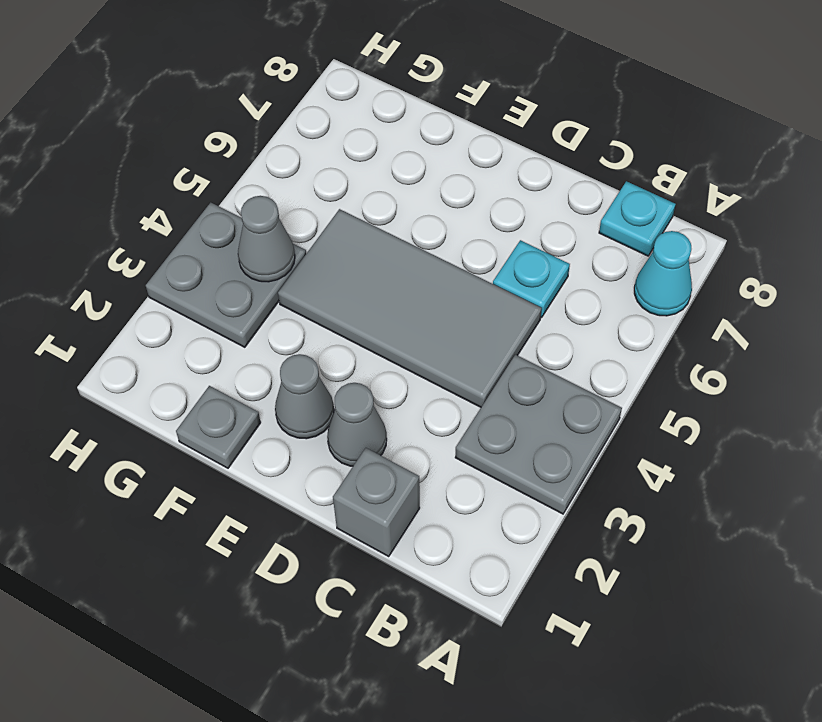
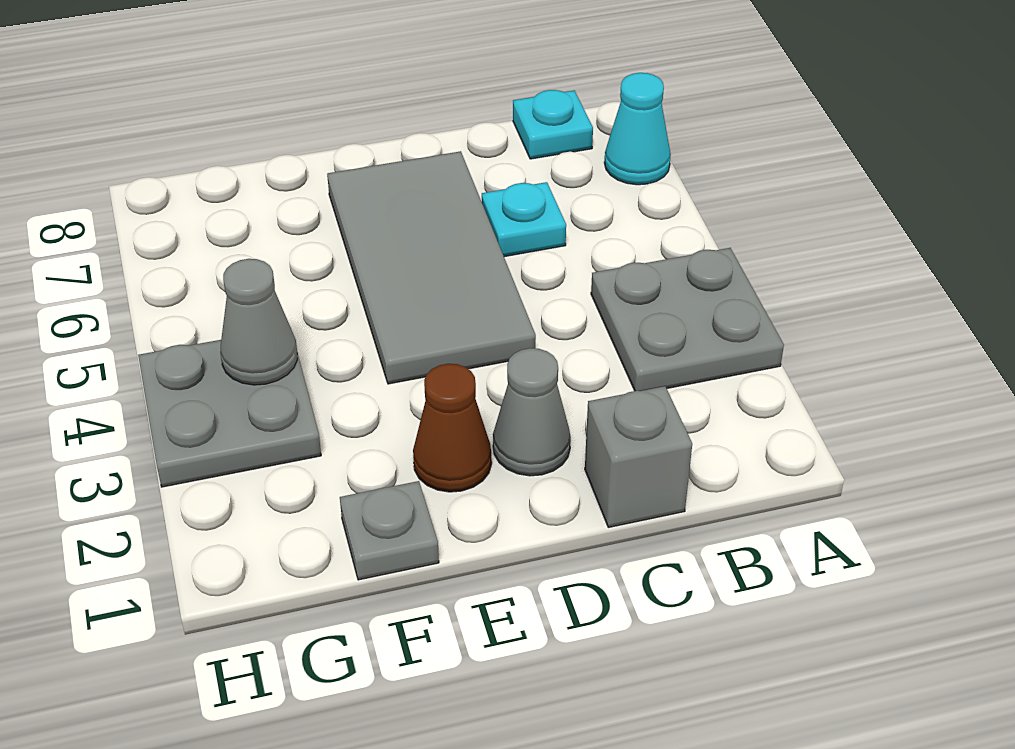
grey 2x4 tile [278,209,542,407] -> grey 2x4 tile turned to [327,151,536,384]
grey 1x1 cone [275,354,334,439] -> brown 1x1 cone [413,364,492,492]

